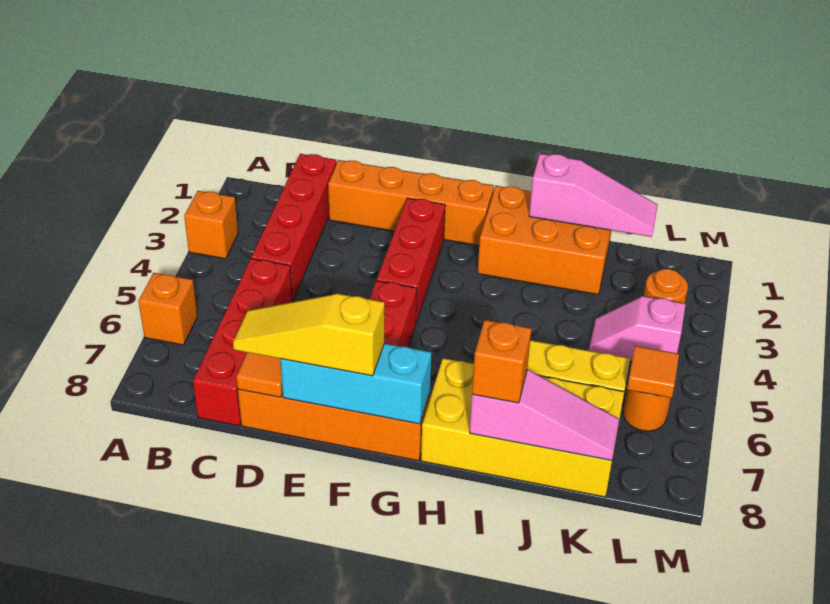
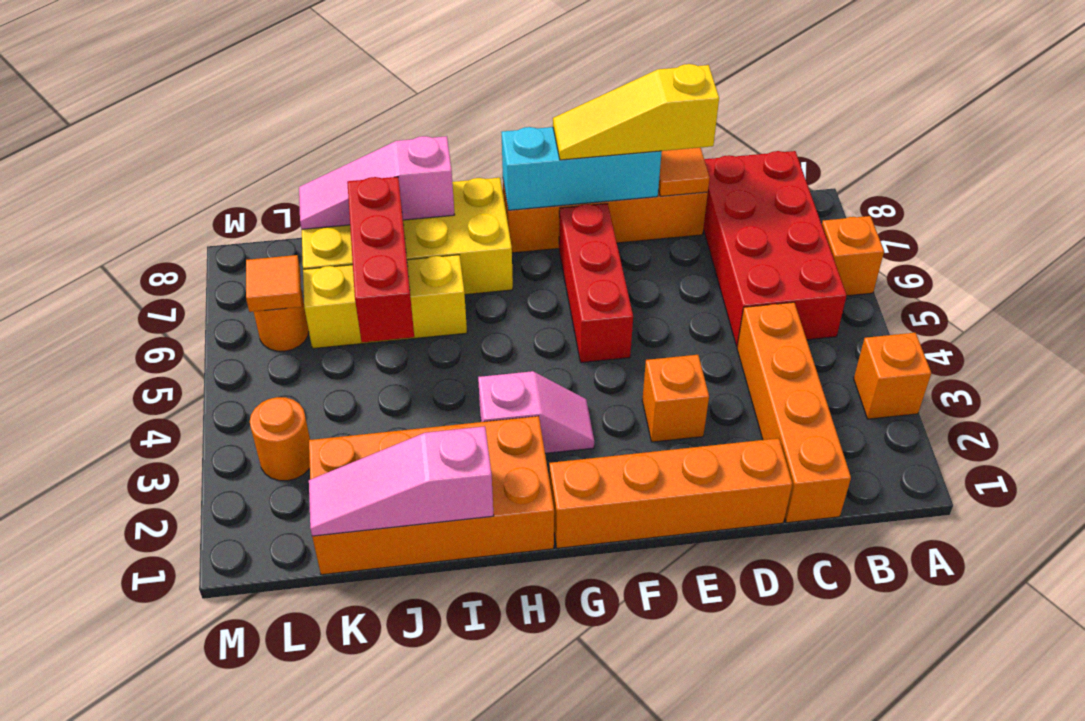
red 1x4 brick [251,154,337,301] -> orange 1x4 brick [737,302,851,523]
red 1x4 brick [193,259,292,426] -> red 2x4 brick [703,151,847,346]
yellow 1x3 slope [233,294,385,376] -> yellow 1x3 slope turned to [553,64,719,160]
red 1x3 brick [377,198,445,322] -> red 1x3 brick moved to [347,177,414,342]
orange 2x3 brick [478,186,612,295] -> orange 2x4 brick [309,416,554,575]
orange 1x1 brick [472,320,532,403] -> orange 1x1 brick moved to [642,355,709,442]
pink 1x2 slope [589,296,686,362] -> pink 1x2 slope moved to [478,371,594,453]

